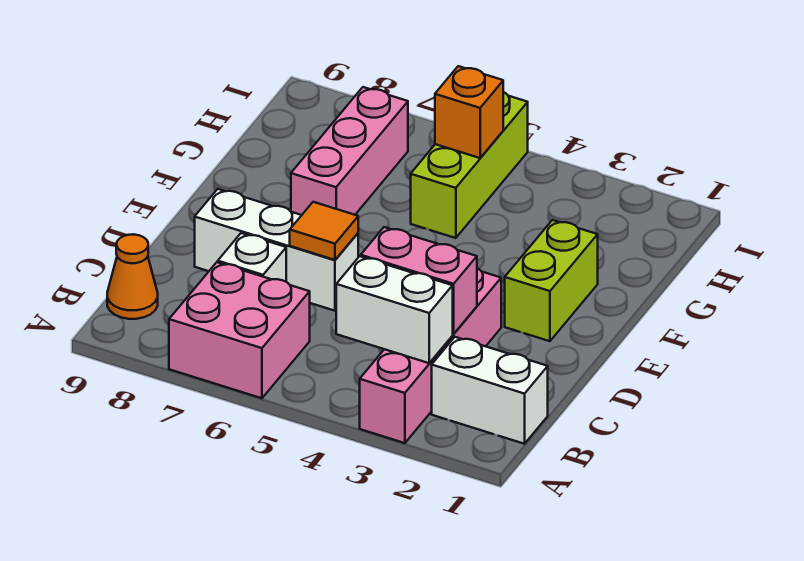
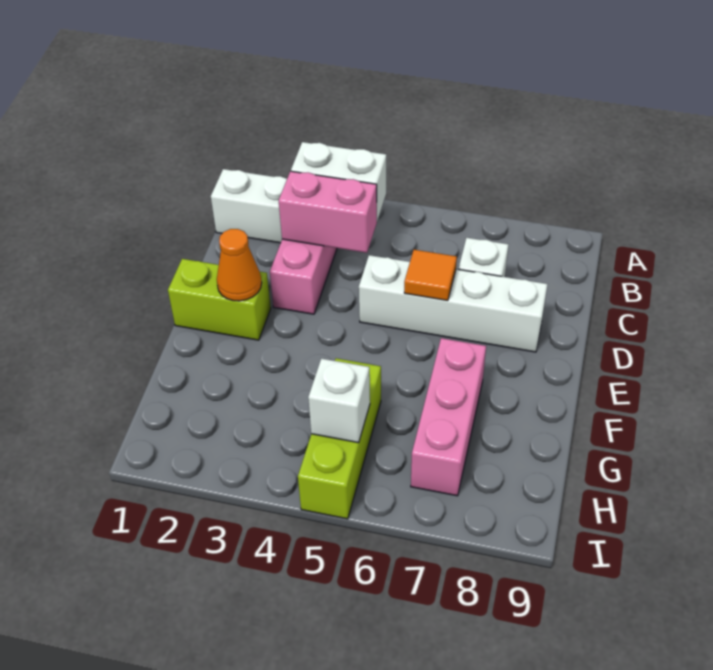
pink 2x2 brick [169,262,310,398] -> none
orange 1x1 cone [107,235,158,319] -> orange 1x1 cone moved to [217,229,262,301]
white 1x3 brick [195,189,358,311] -> white 1x4 brick [359,255,548,352]
lime 1x2 brick [505,220,598,341] -> lime 1x2 brick turned to [168,259,271,340]
orange 1x1 brick [435,66,503,158] -> white 1x1 brick [308,358,370,443]

